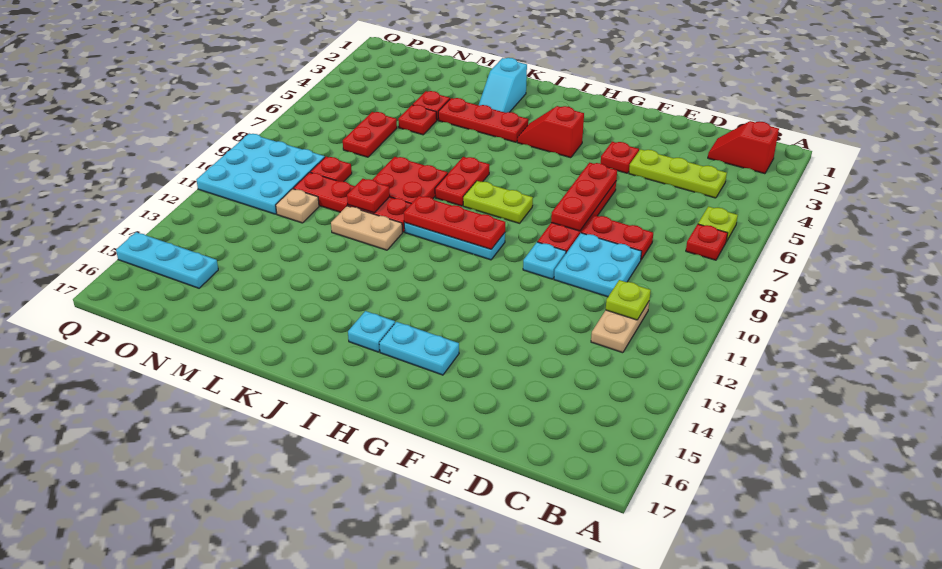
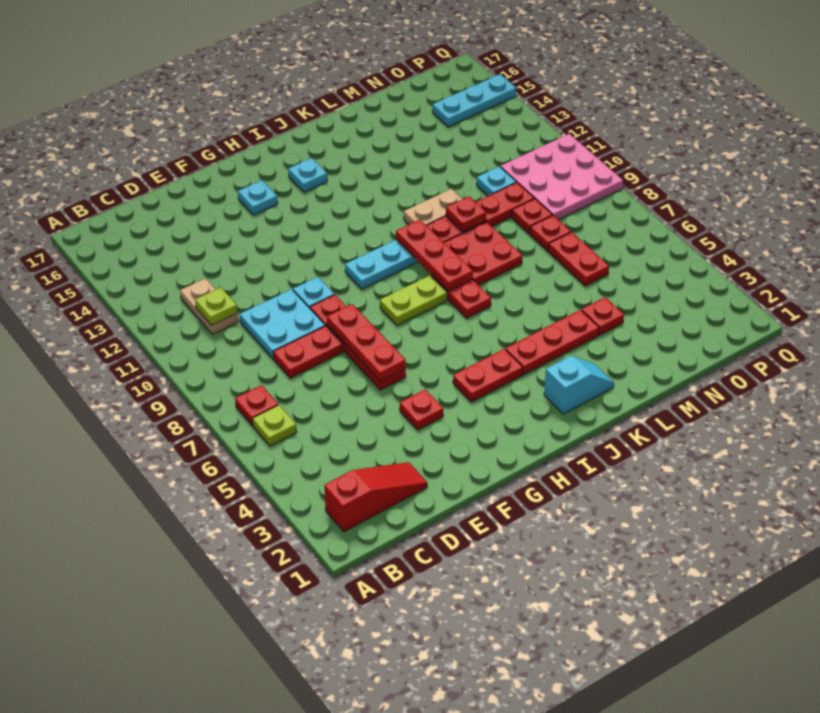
red 1x2 slope [708,121,779,174] -> red 1x3 slope [324,462,427,532]
lime 1x3 plate [629,149,727,198] -> none
cyan 1x2 plate [379,322,459,375] -> cyan 1x1 plate [238,180,278,215]
red 1x2 slope [517,106,584,158] -> red 1x2 plate [453,349,523,402]
red 1x3 plate [404,196,505,249] -> red 1x3 plate turned to [396,220,473,291]
cyan 1x2 slope [479,58,527,113] -> cyan 1x2 slope turned to [544,356,614,414]
red 1x1 plate [398,105,437,135] -> red 1x1 plate moved to [530,215,571,251]
tan 1x1 plate [276,189,319,223] -> cyan 1x1 plate [477,166,516,196]
cyan 3x3 plate [197,134,325,214] -> pink 3x3 plate [501,134,623,220]

